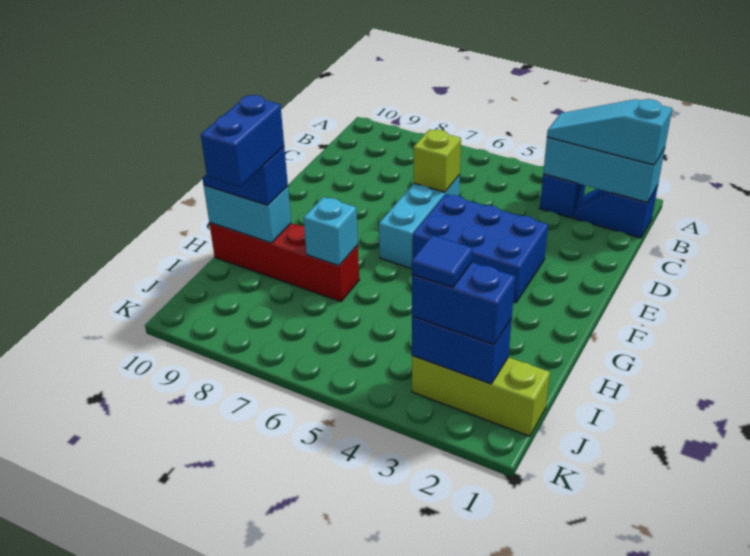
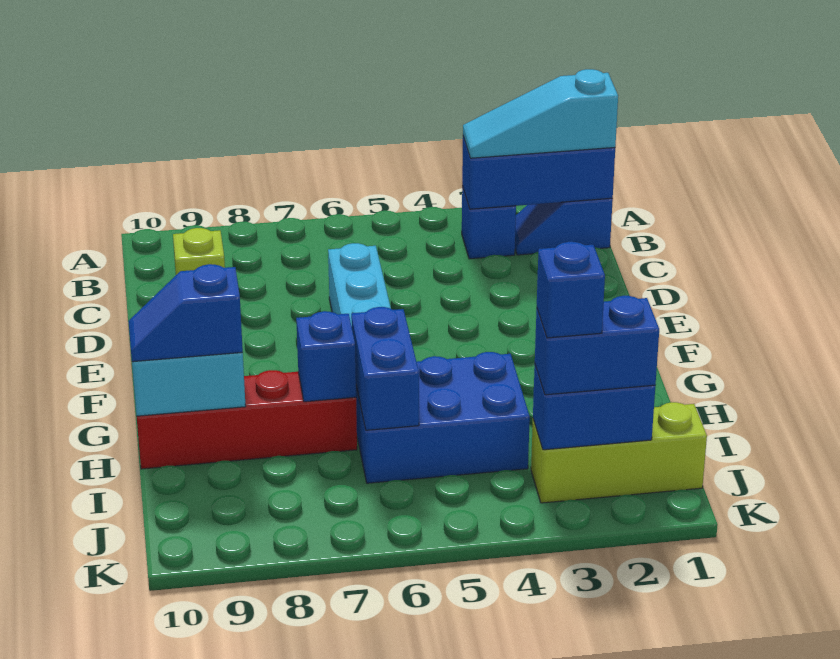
cyan 1x3 brick [543,137,665,203] -> blue 1x3 brick [462,137,615,209]
lime 1x1 brick [414,129,461,192] -> lime 1x1 brick moved to [173,228,225,275]
blue 2x3 brick [413,194,548,303] -> blue 2x3 brick moved to [356,352,530,483]
cyan 1x1 brick [304,197,358,266] -> blue 1x1 brick [296,311,356,402]
blue 1x2 brick [201,95,284,187] -> blue 1x2 brick moved to [351,307,419,430]
blue 1x1 tile [412,235,473,288] -> blue 1x1 brick [537,242,605,338]

